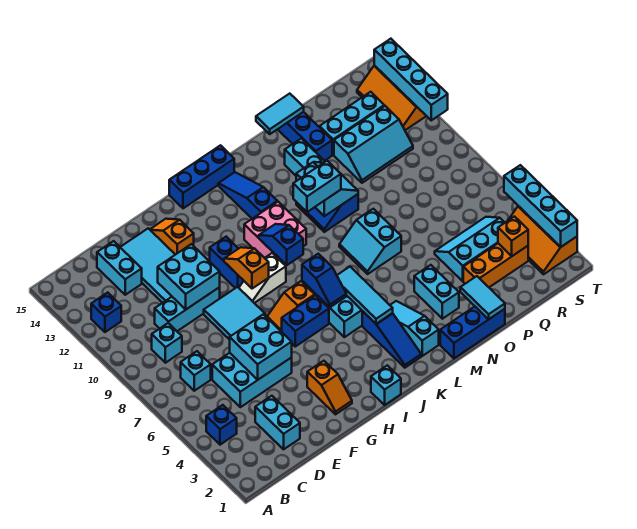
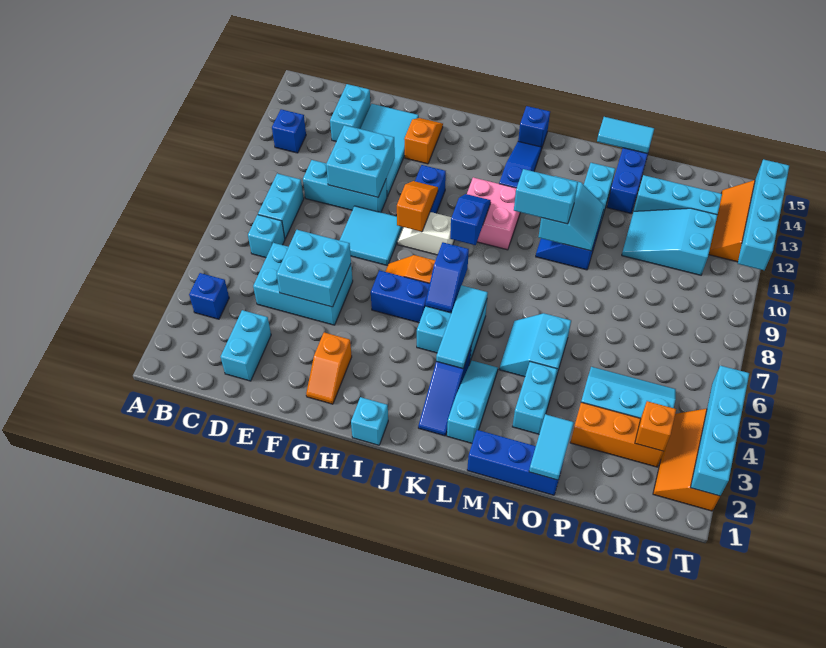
cyan 1x1 brick [152,323,182,363] -> cyan 1x2 brick [258,174,304,239]
blue 1x3 brick [169,145,234,208] -> blue 1x1 brick [518,106,550,147]
cyan 2x2 slope [339,209,401,274] -> cyan 2x2 slope moved to [499,313,571,380]
cyan 2x3 slope [334,106,413,183] -> cyan 2x3 slope turned to [622,208,717,275]

